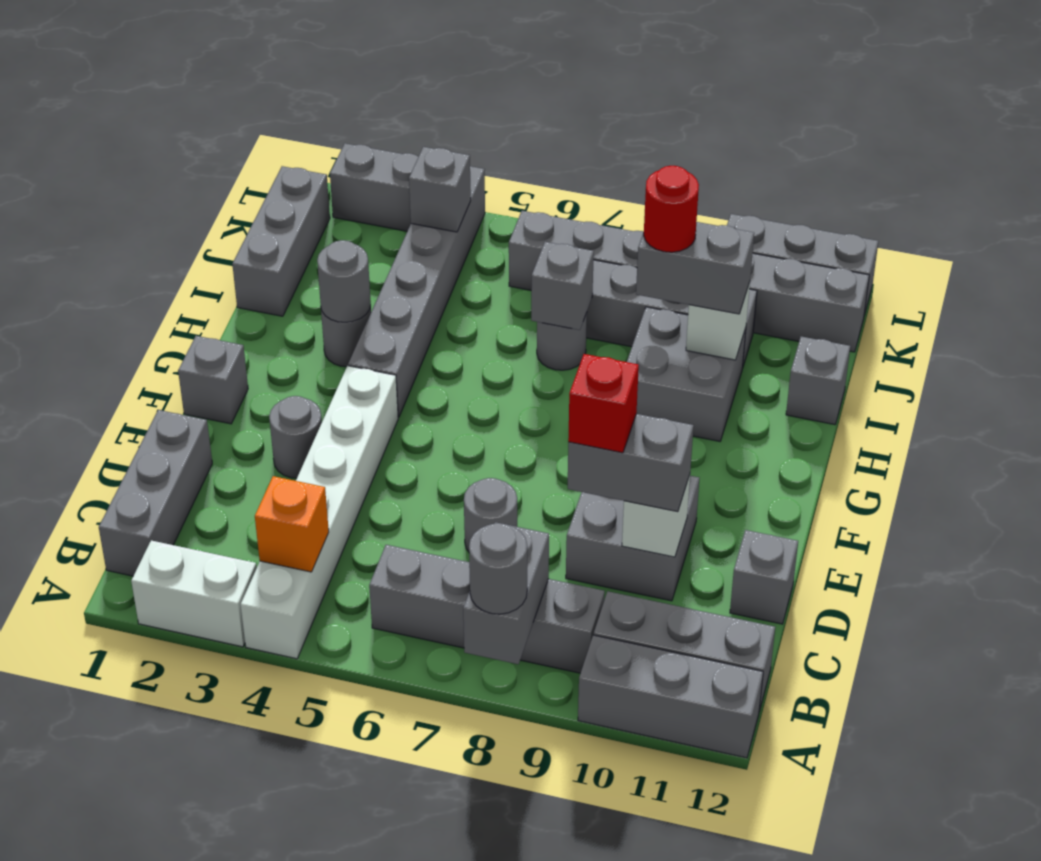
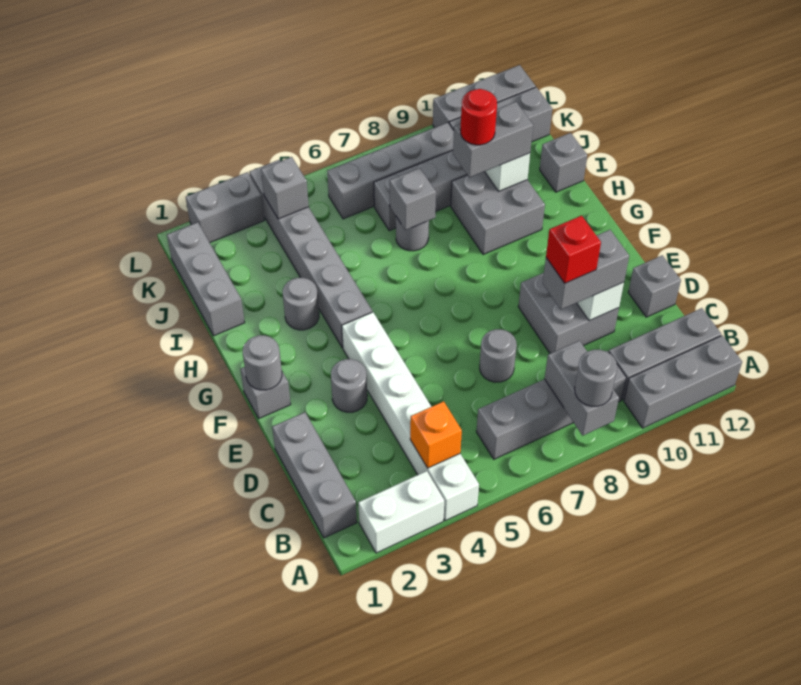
grey 1x1 round brick [317,240,371,322] -> grey 1x1 round brick moved to [243,335,282,390]

